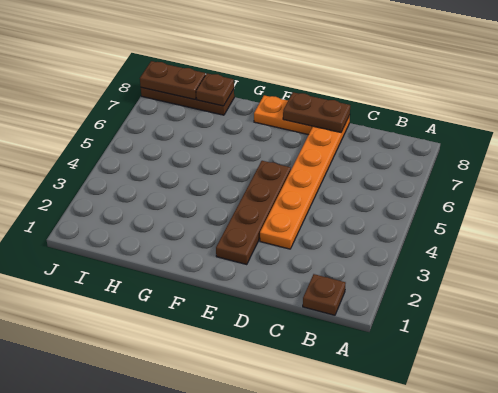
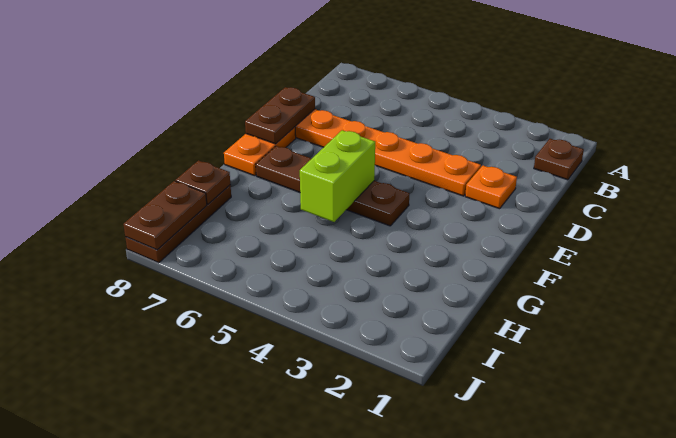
none -> orange 1x1 plate [465,166,517,209]
brown 1x4 plate [216,161,291,264] -> brown 1x4 plate moved to [256,146,409,226]
none -> lime 1x2 brick [300,130,375,222]

